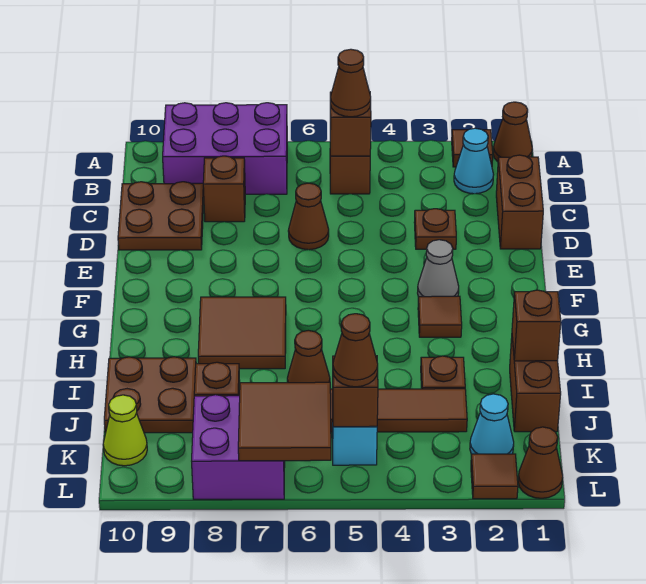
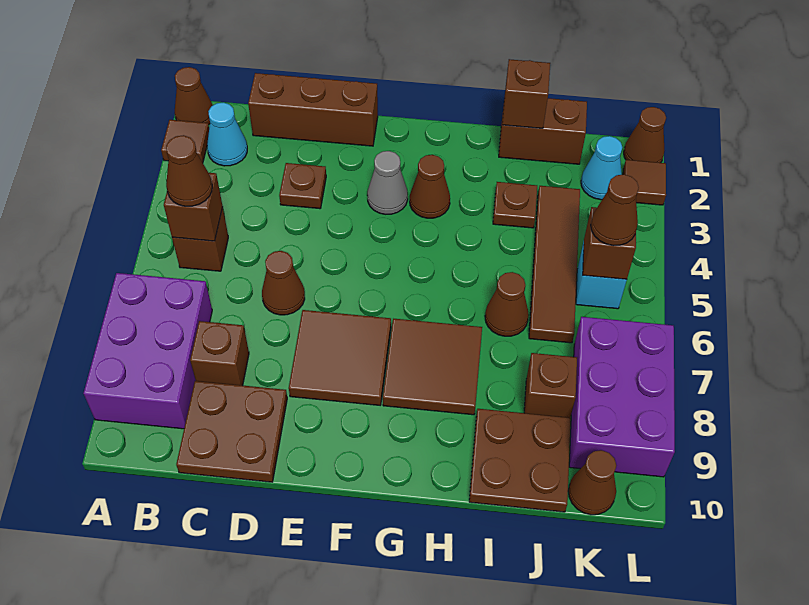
brown 1x2 brick [496,155,543,249] -> brown 1x3 brick [248,73,378,146]
brown 1x1 tile [418,296,462,337] -> brown 1x1 cone [410,155,450,218]
brown 2x2 tile [238,382,331,461] -> brown 2x2 tile moved to [289,310,391,405]
purple 2x2 brick [192,395,285,499] -> purple 2x3 brick [569,317,675,477]
lime 1x1 cone [103,395,147,466] -> brown 1x1 cone [568,450,616,515]

